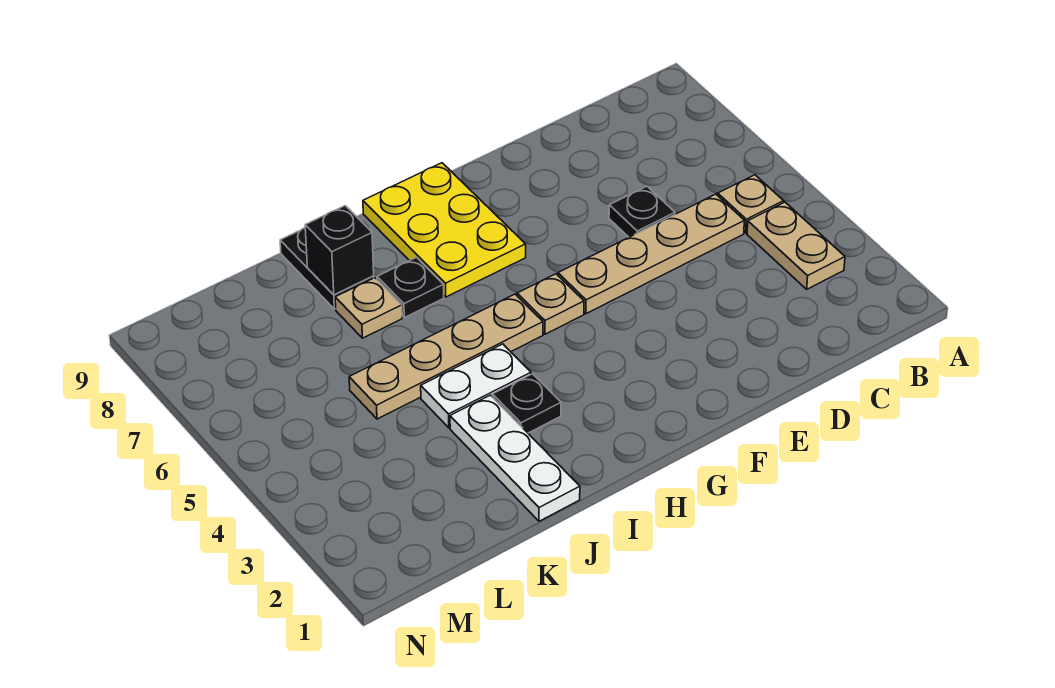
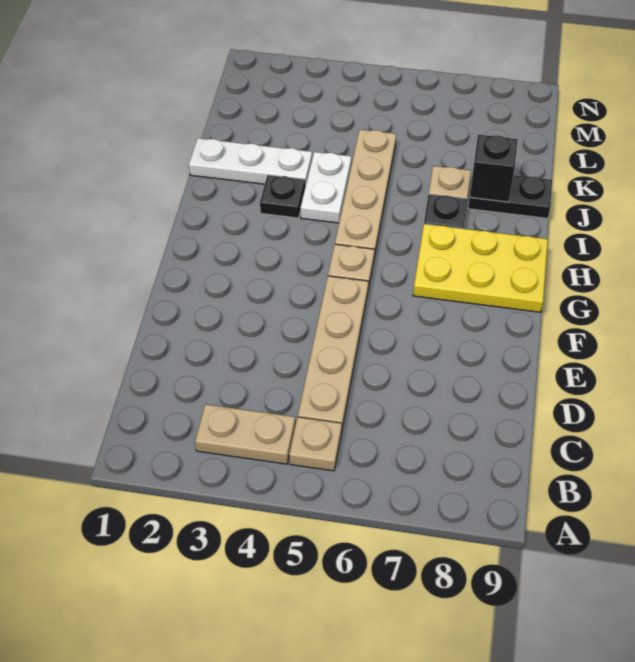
black 1x1 plate [609,186,675,237] -> none

